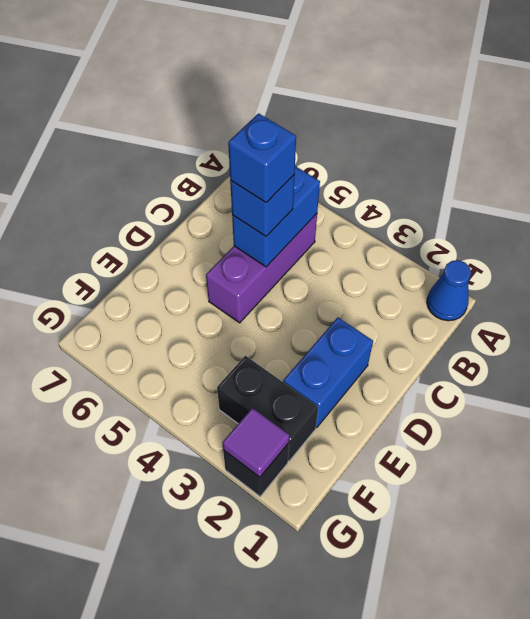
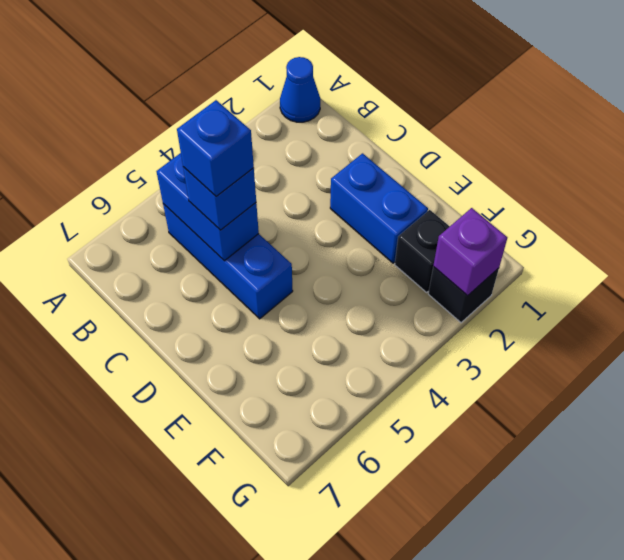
purple 1x3 brick [206,214,317,323] -> blue 1x3 brick [163,204,293,319]
black 1x2 brick [217,356,318,461] -> black 1x1 brick [395,210,450,292]
purple 1x1 tile [222,408,289,477] -> purple 1x1 brick [433,208,507,296]

